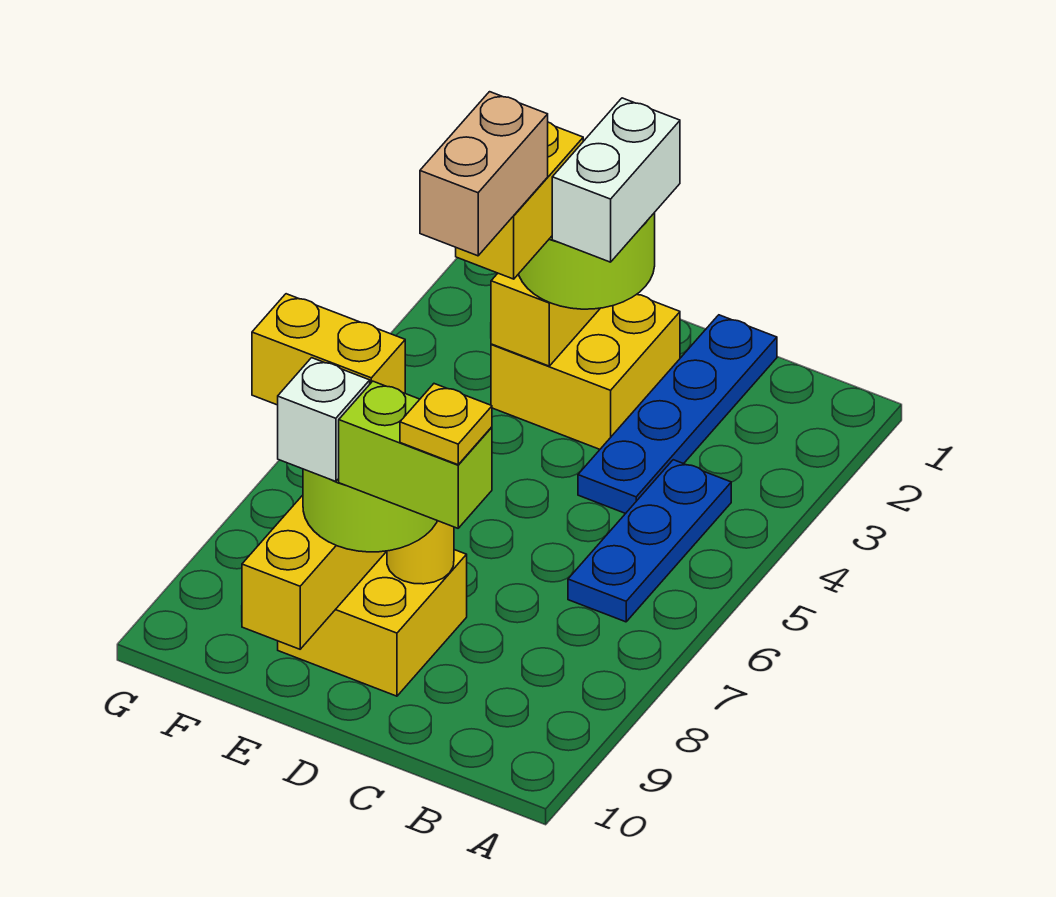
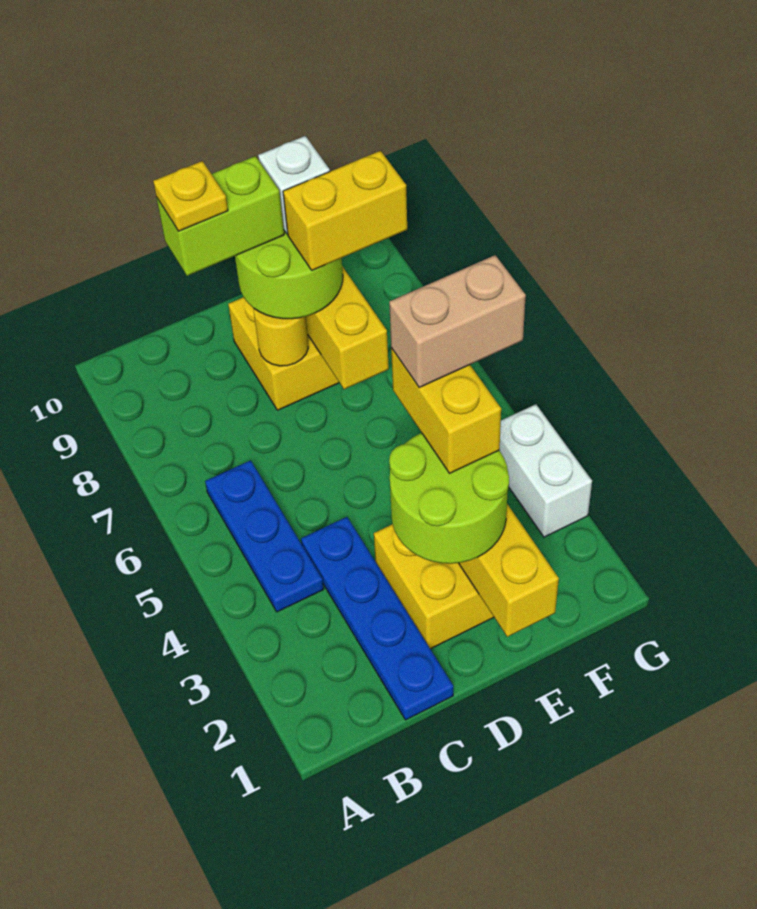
white 1x2 brick [552,98,680,262] -> white 1x2 brick moved to [499,404,592,537]
tan 1x2 brick [420,92,548,256] -> tan 1x2 brick turned to [389,255,526,388]

